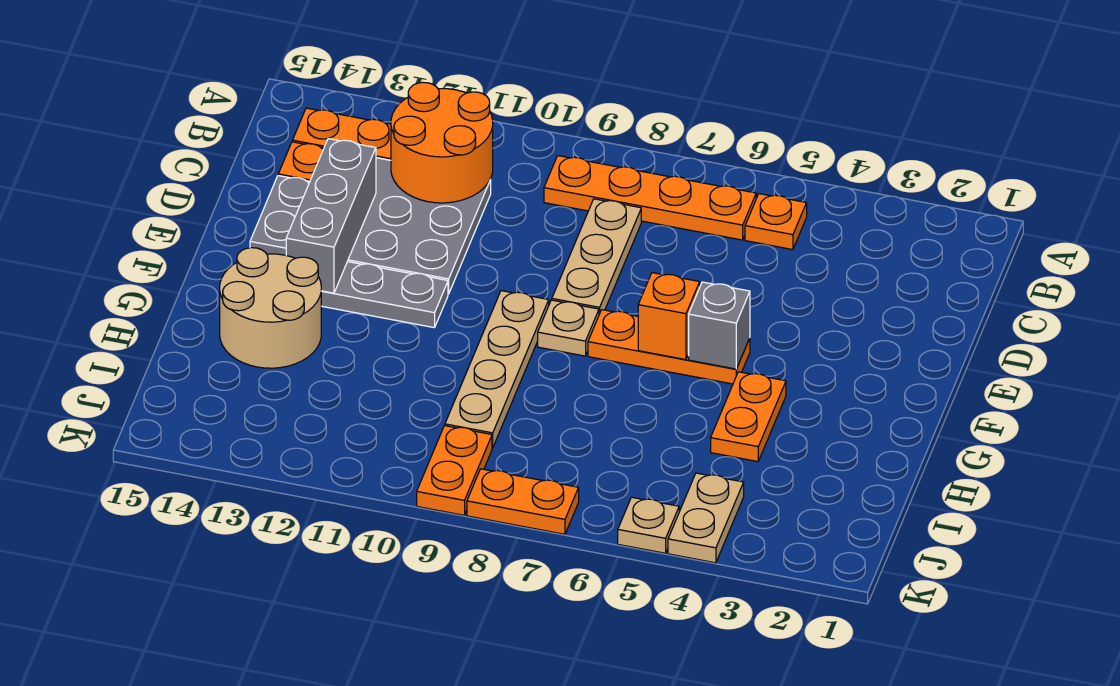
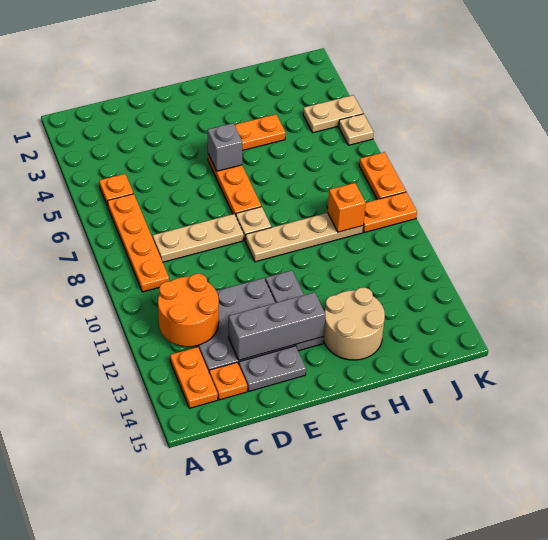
orange 1x1 brick [638,273,700,360] -> orange 1x1 brick moved to [328,183,366,232]

